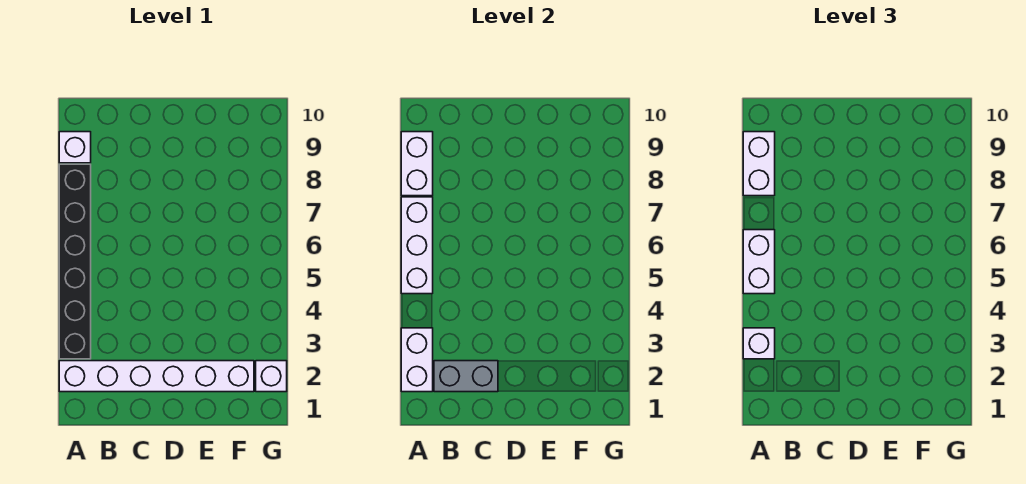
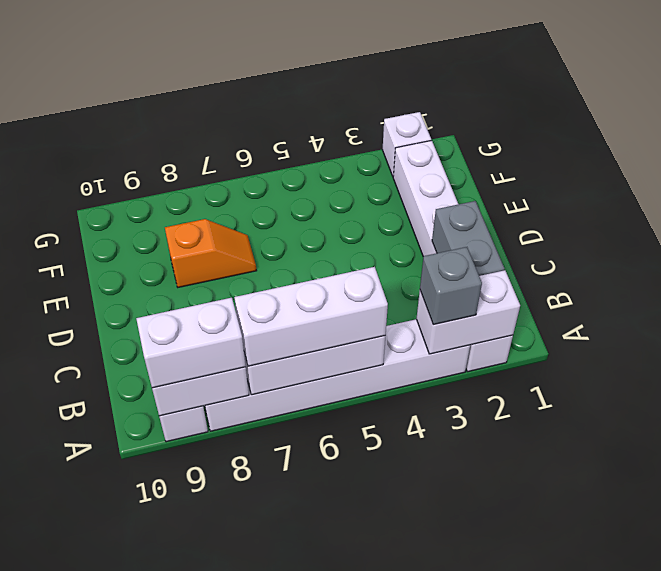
black 1x6 brick [59,164,91,359] -> white 1x6 brick [205,319,470,431]
white 1x1 brick [743,328,775,359] -> grey 1x1 brick [420,247,482,325]
white 1x2 brick [743,230,775,294] -> white 1x3 brick [234,267,388,366]
none -> orange 1x2 slope [165,219,257,287]

